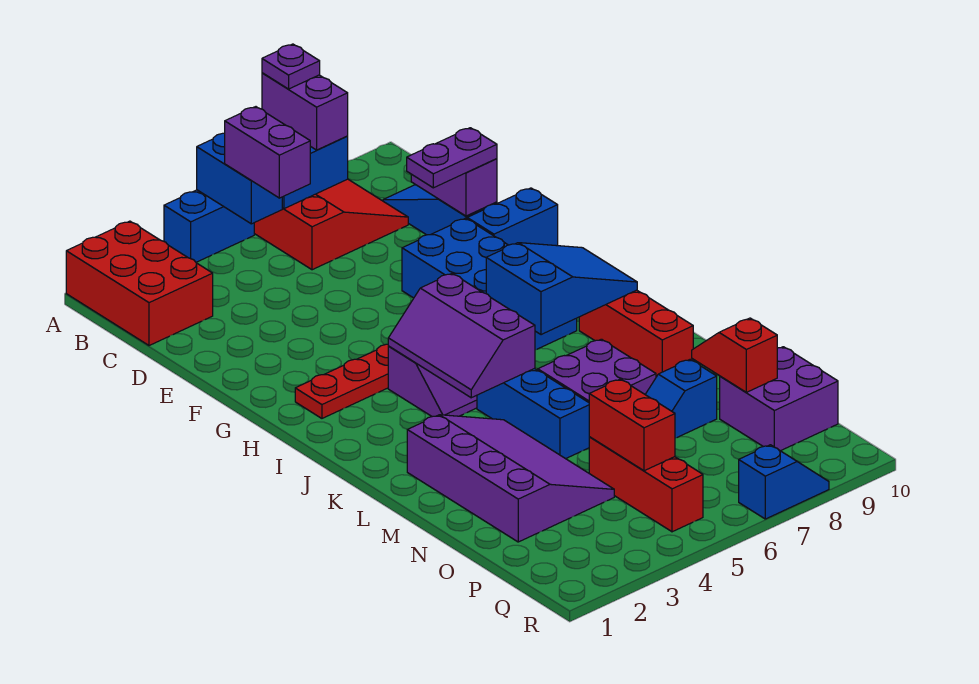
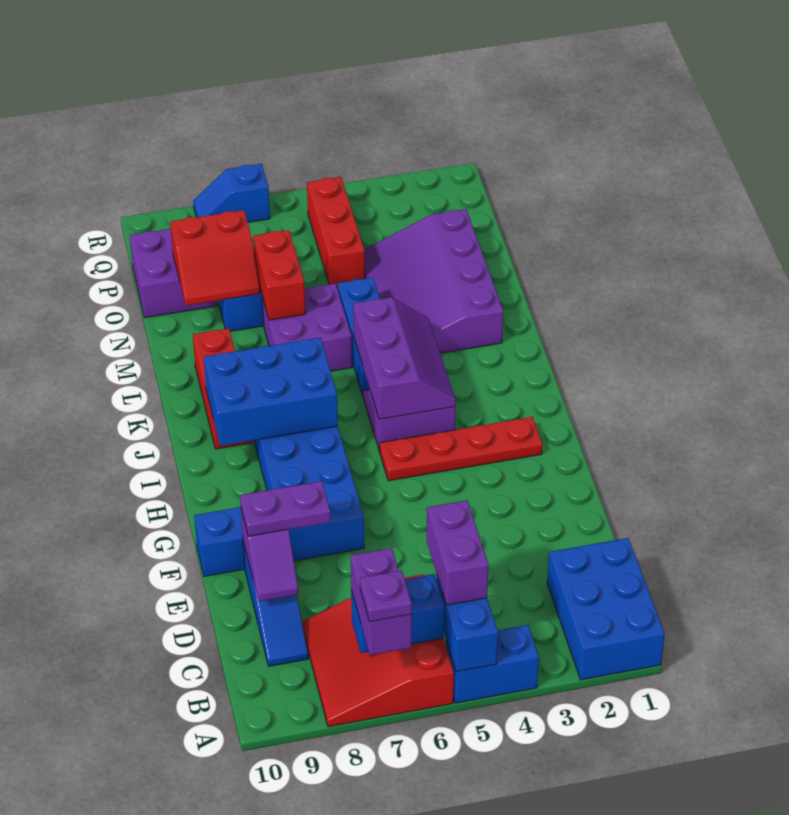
red 2x3 brick [66,221,213,346] -> blue 2x3 brick [547,538,665,680]
blue 2x3 slope [486,243,637,335] -> blue 2x3 brick [204,338,338,446]
red 1x2 slope [692,318,777,392] -> red 2x2 slope [170,210,260,305]
red 1x2 brick [589,379,675,471] -> red 1x2 brick moved to [253,230,305,320]

